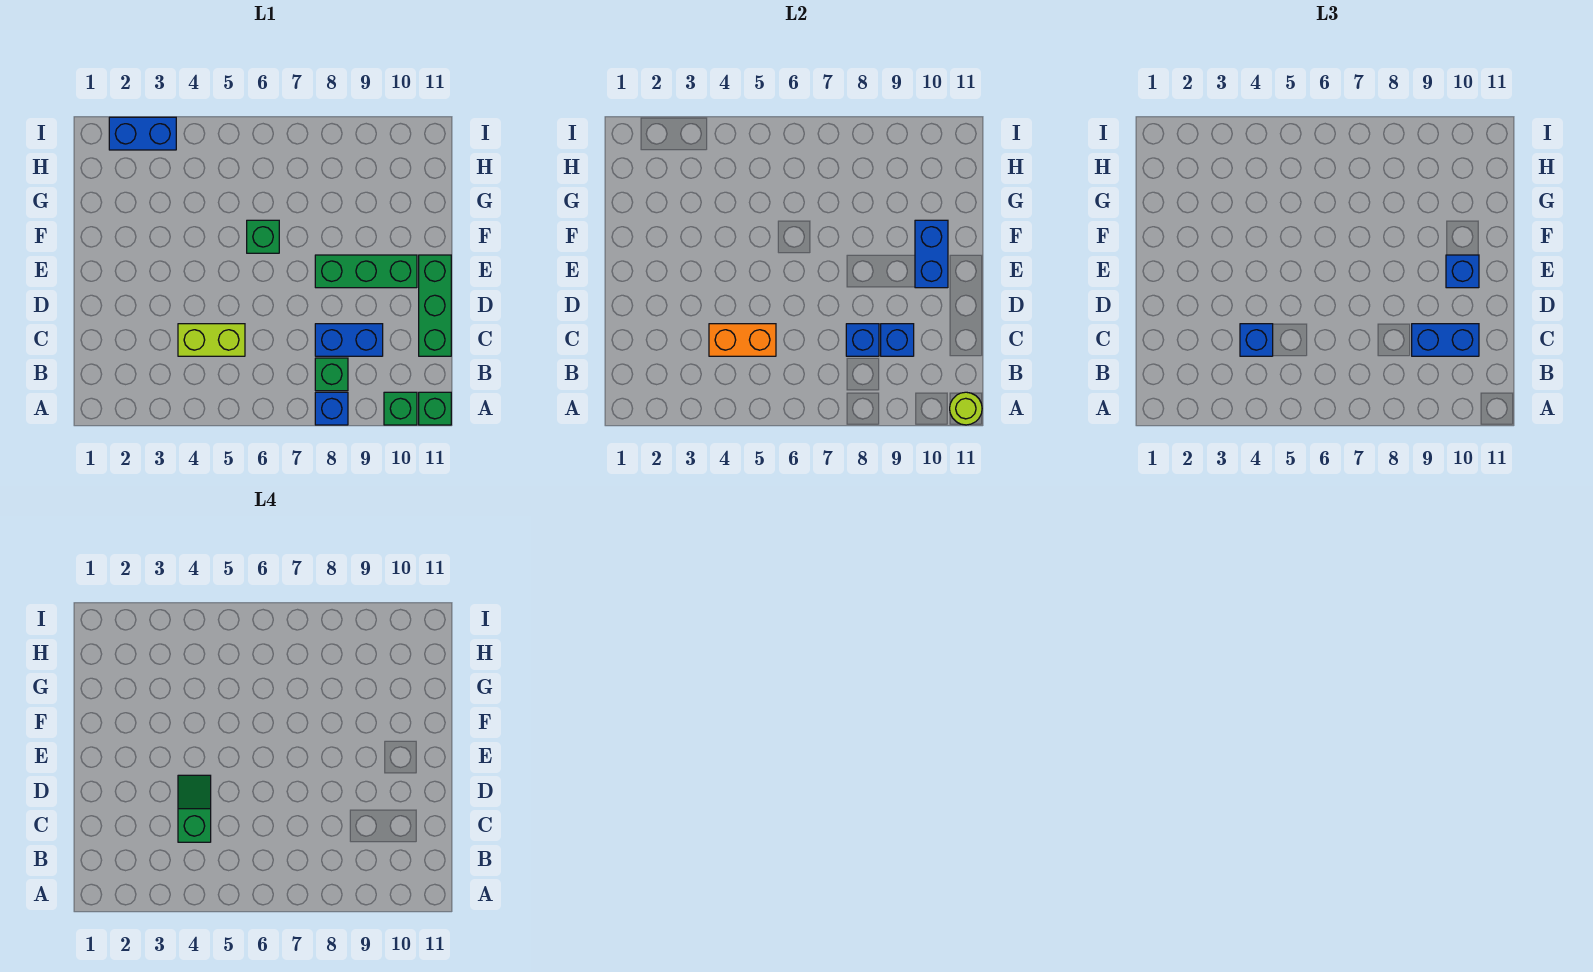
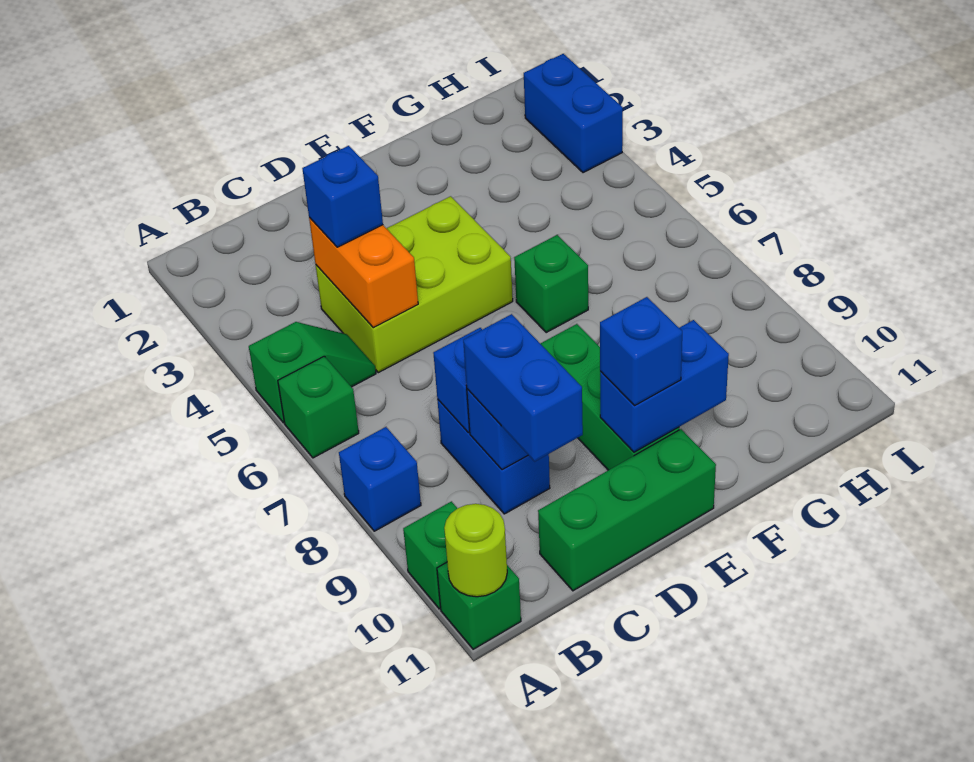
green 1x1 brick [315,358,348,391] -> green 1x1 brick moved to [278,356,359,458]
lime 1x2 brick [178,324,245,356] -> lime 2x3 brick [316,196,513,373]
green 1x2 slope [178,775,211,842] -> green 1x2 slope moved to [249,322,376,423]

